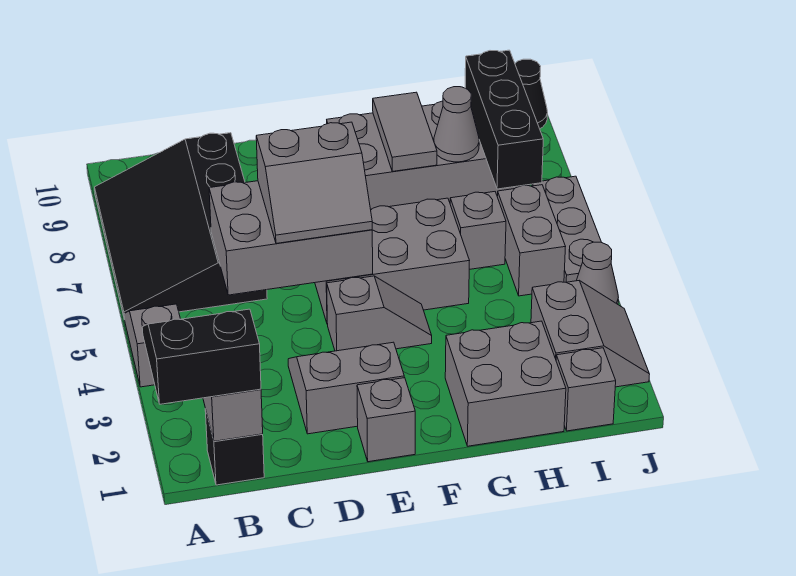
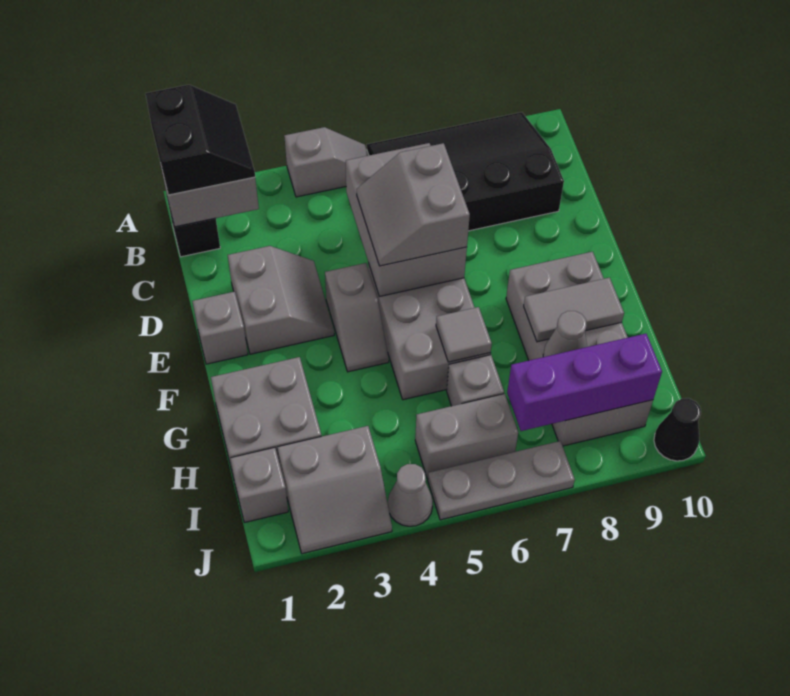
none -> grey 1x1 tile [436,307,492,362]
black 1x3 brick [465,50,543,189] -> purple 1x3 brick [507,334,662,431]

